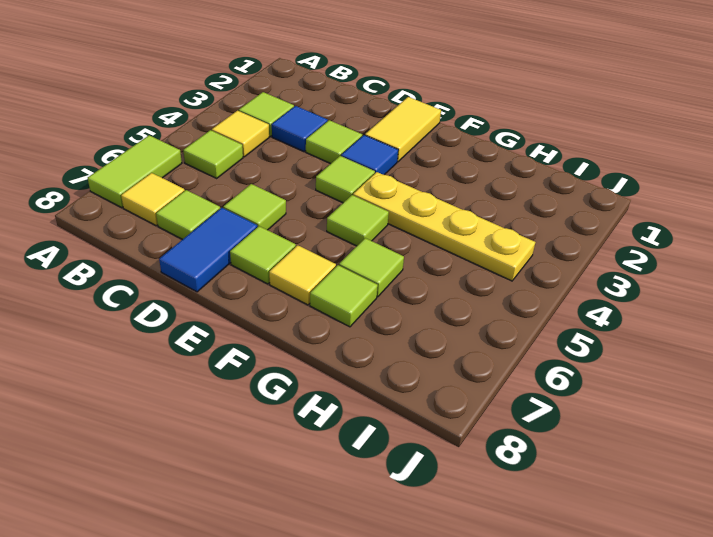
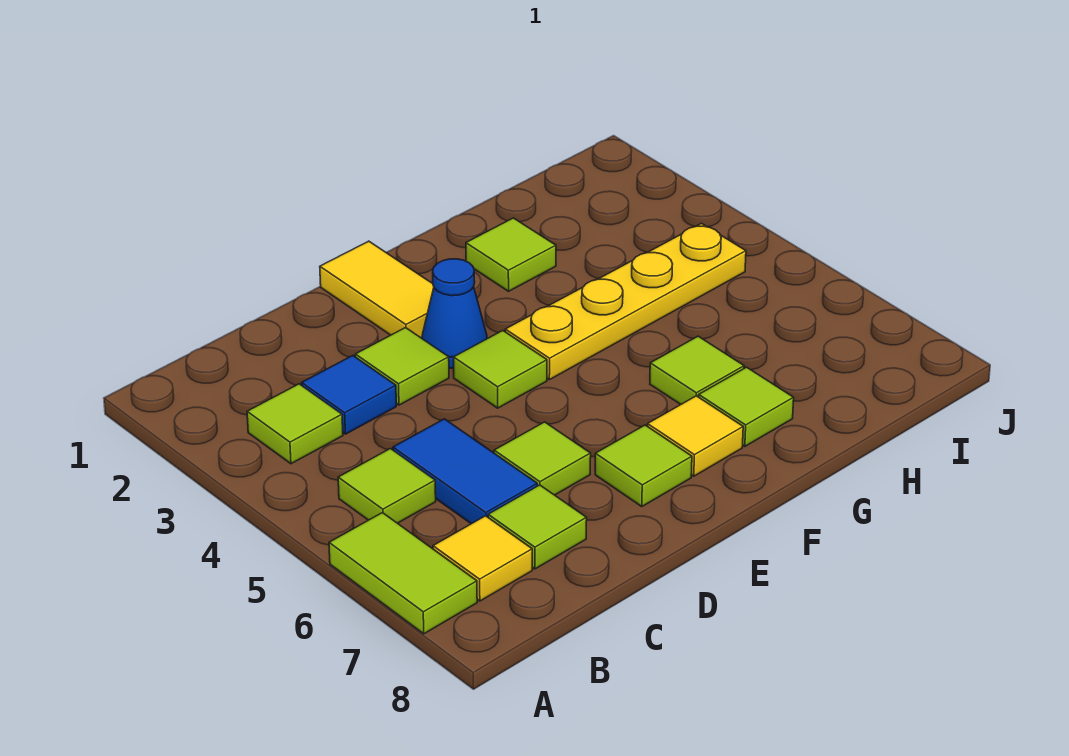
yellow 1x1 tile [212,111,269,157] -> none
blue 1x2 tile [159,208,257,292] -> blue 1x2 tile moved to [393,419,537,524]
blue 1x1 tile [341,135,398,175] -> blue 1x1 cone [422,259,487,368]
lime 1x1 tile [327,195,389,246] -> lime 1x1 tile moved to [466,218,556,291]

